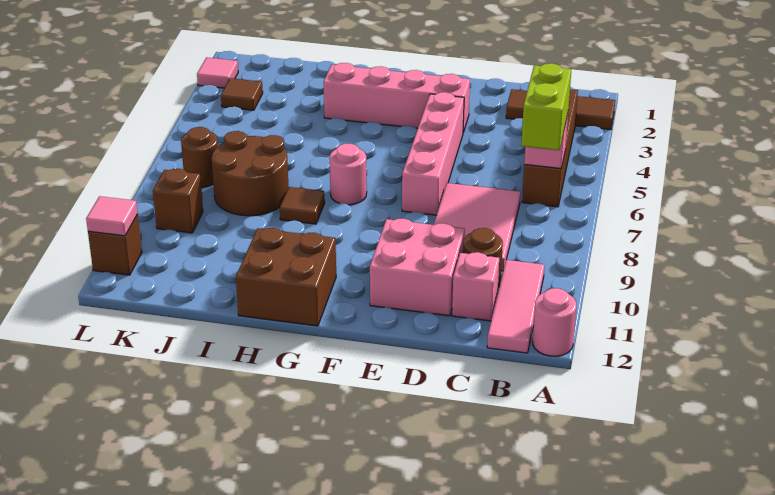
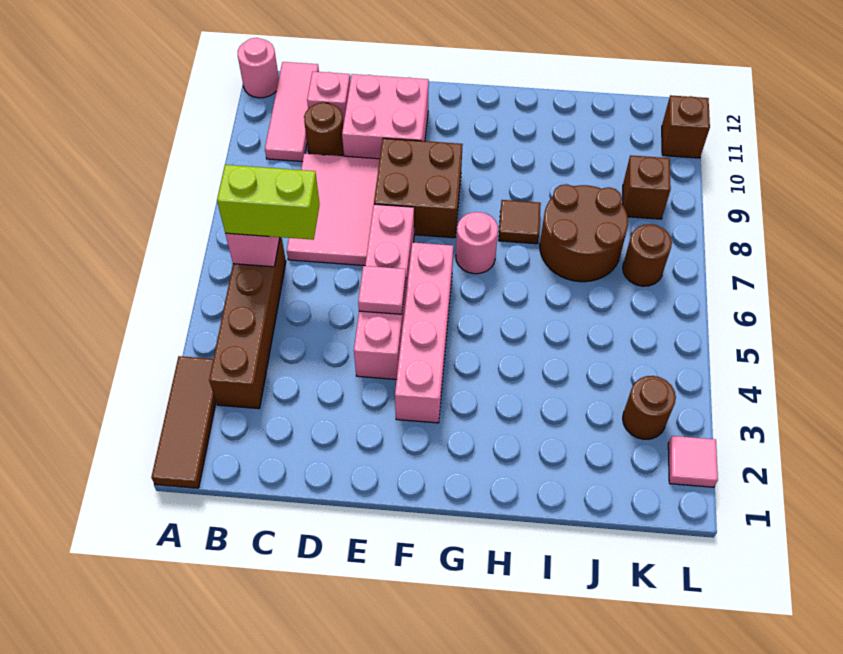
brown 1x3 tile [506,89,615,130] -> brown 1x3 tile turned to [151,356,216,488]
lime 1x2 brick [521,63,571,150] -> lime 1x2 brick turned to [217,165,320,240]
pink 1x4 brick [324,63,470,132] -> pink 1x4 brick turned to [395,242,453,423]
brown 2x2 brick [236,228,336,326] -> brown 2x2 brick moved to [374,138,463,238]
brown 1x1 tile [221,78,263,110] -> brown 1x1 round brick [623,376,676,439]
pink 1x1 tile [86,196,138,236] -> pink 1x1 tile moved to [358,266,406,314]

